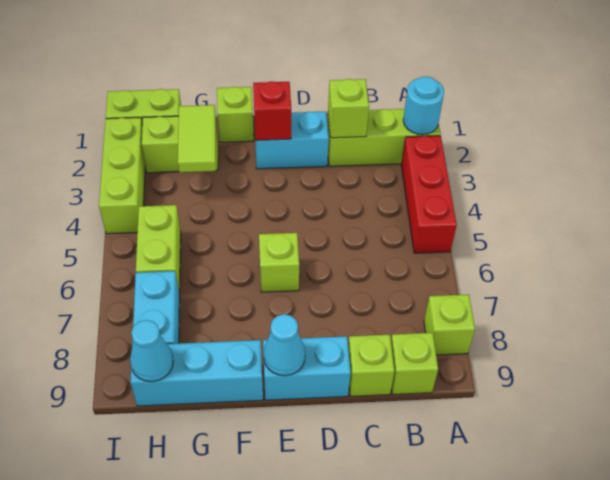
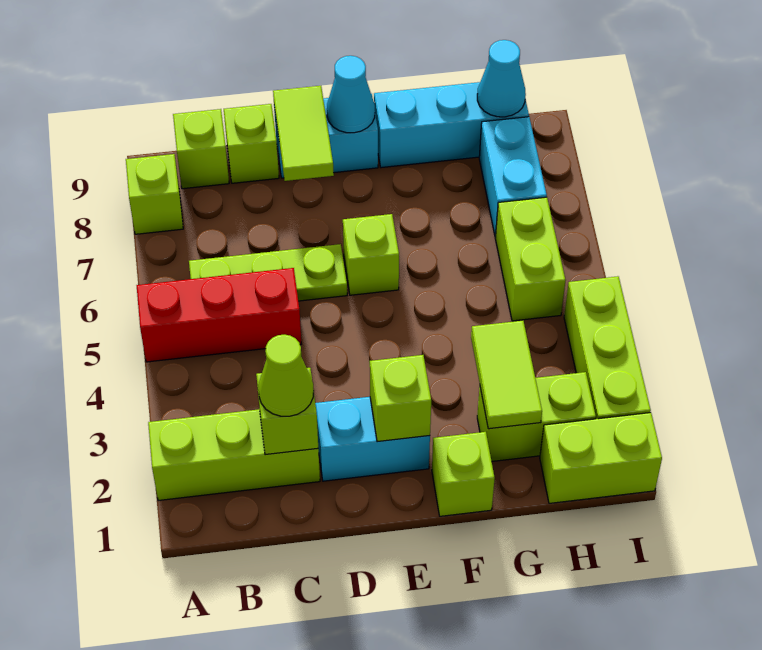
cyan 1x1 round brick [403,77,444,135] -> none
red 1x3 brick [401,136,457,253] -> red 1x3 brick turned to [137,268,301,362]
none -> lime 1x3 plate [189,244,347,301]
none -> lime 1x1 cone [258,335,314,416]
none -> lime 1x2 tile [273,86,334,181]
red 1x1 brick [253,81,291,140] -> lime 1x1 brick [370,355,431,442]

